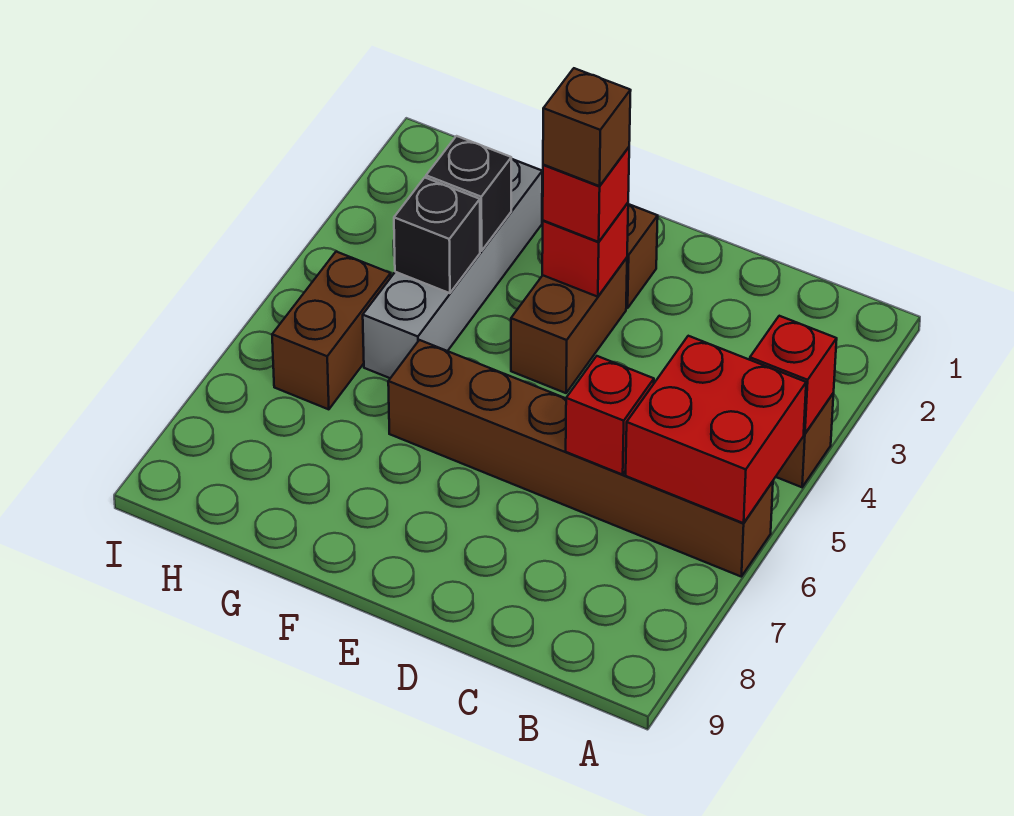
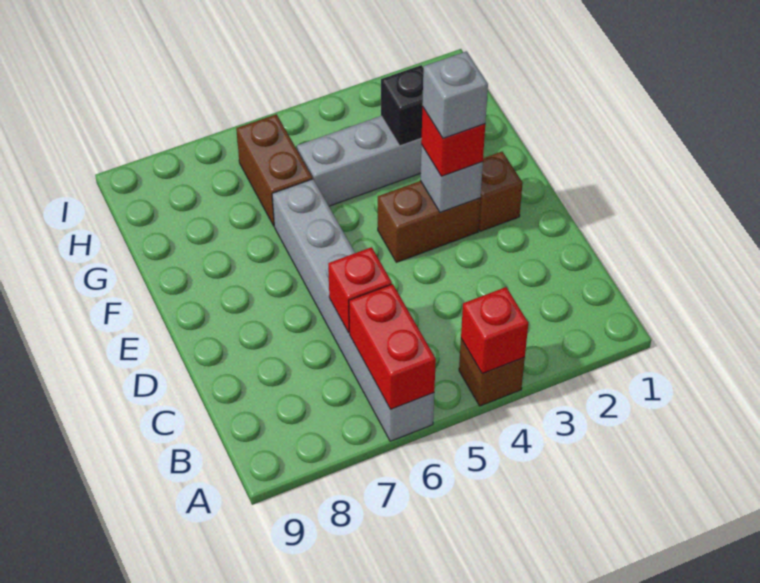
red 2x2 brick [626,336,806,523] -> red 1x2 brick [349,284,436,409]
brown 1x6 brick [388,340,773,576] -> grey 1x6 brick [272,179,434,441]
red 1x1 brick [542,203,628,297] -> grey 1x1 brick [420,145,483,212]
brown 1x1 brick [543,68,631,186] -> grey 1x1 brick [422,51,488,138]
black 1x1 brick [394,178,480,293] -> none
brown 1x2 brick [272,252,391,409] -> brown 1x2 brick turned to [236,114,312,226]

